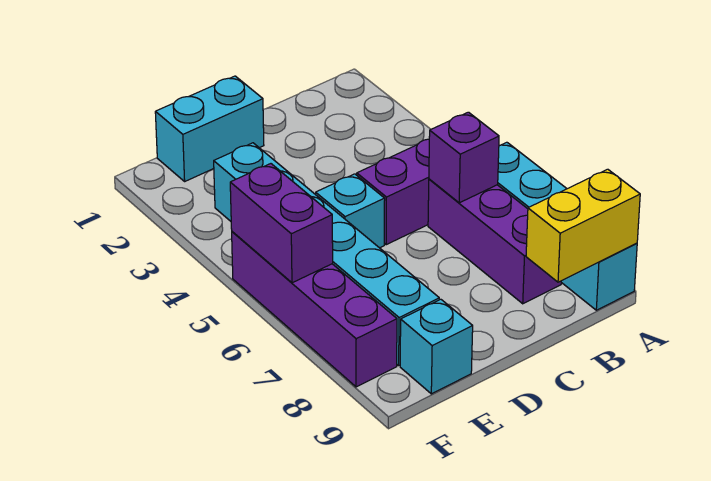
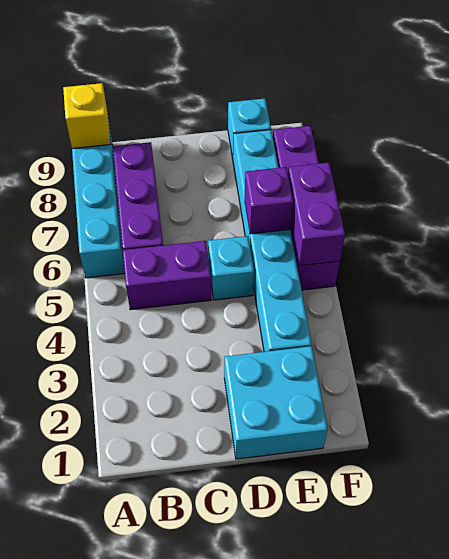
yellow 1x2 brick [526,169,640,282] -> yellow 1x1 brick [63,83,111,149]
purple 1x1 brick [429,112,499,203] -> purple 1x1 brick moved to [245,167,293,234]
cyan 1x2 brick [155,76,264,181] -> cyan 2x2 brick [224,346,328,459]

